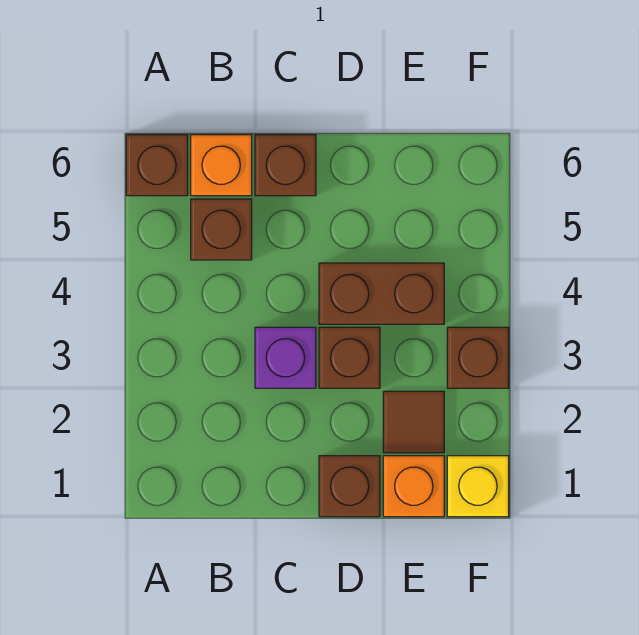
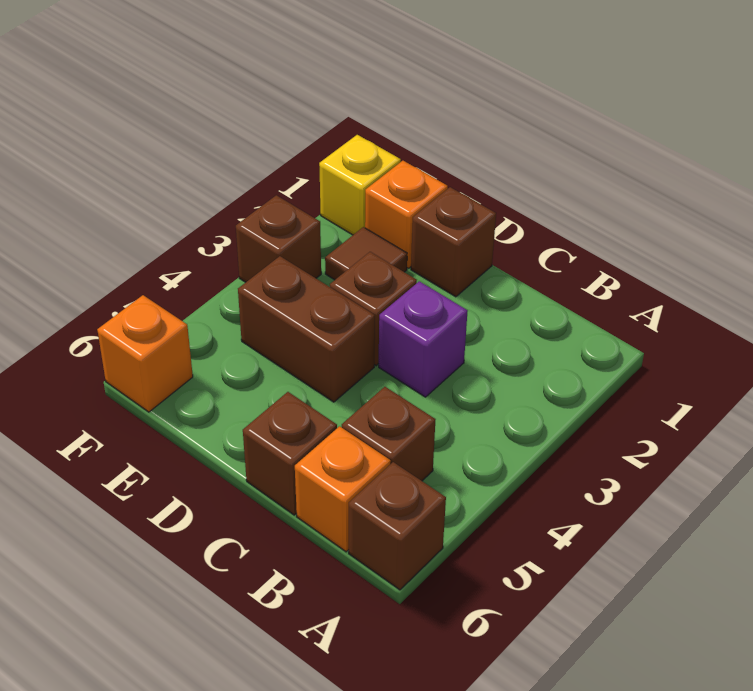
none -> orange 1x1 brick [97,295,193,412]

